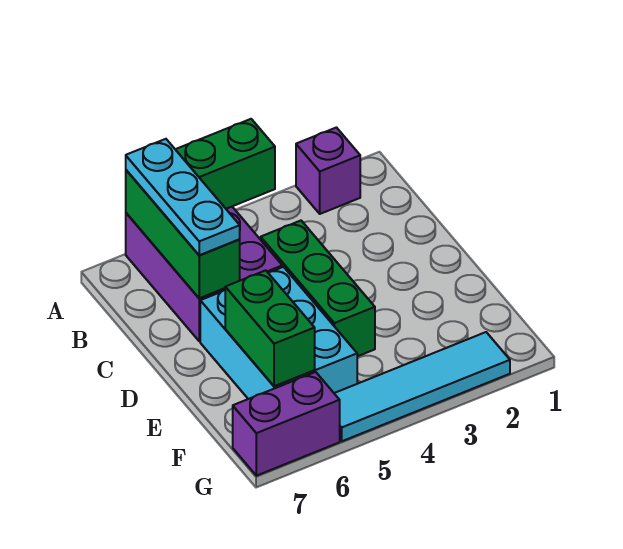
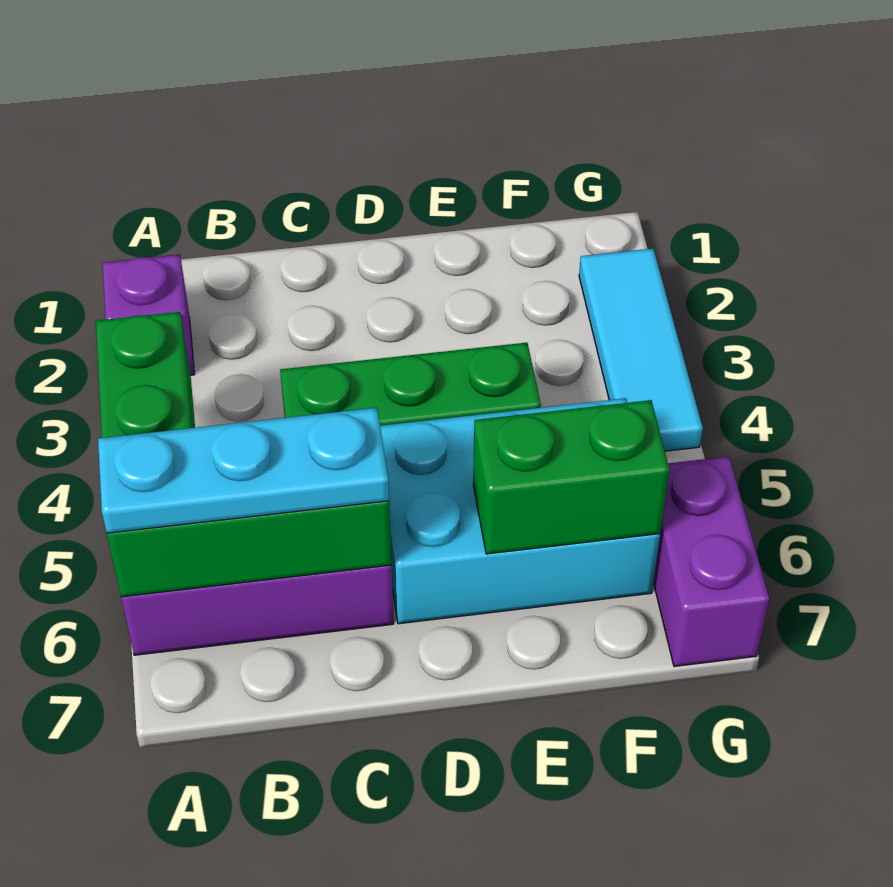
cyan 1x4 tile [334,332,510,441] -> cyan 1x3 tile [579,249,703,451]

